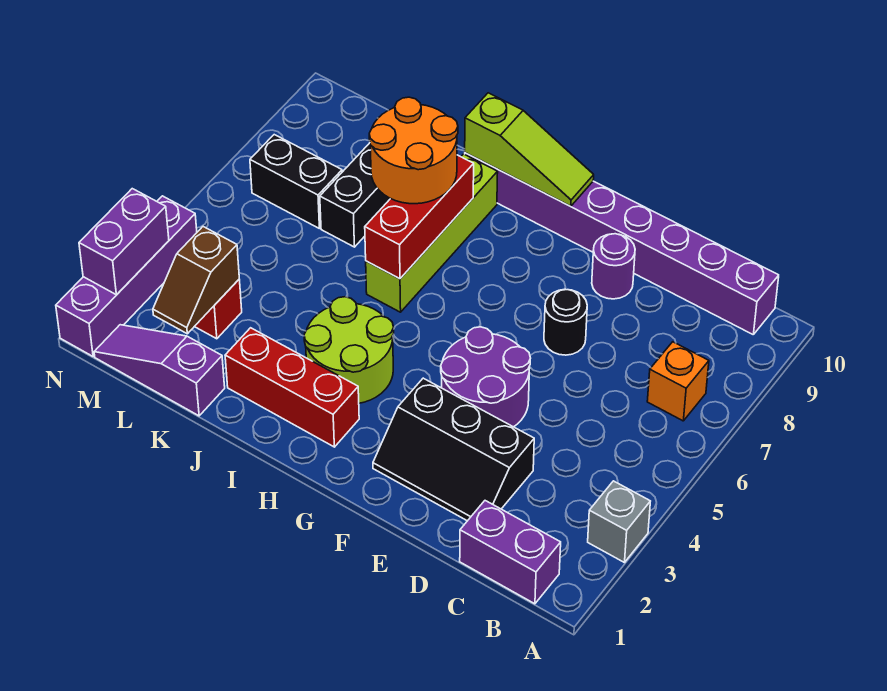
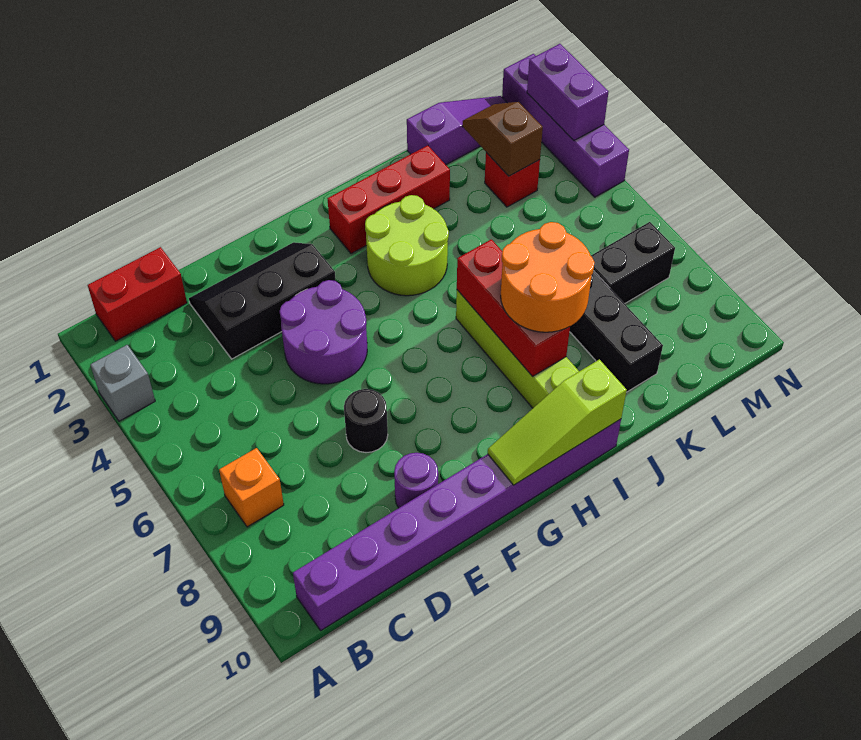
purple 1x2 brick [460,501,561,604] -> red 1x2 brick [88,247,187,341]

